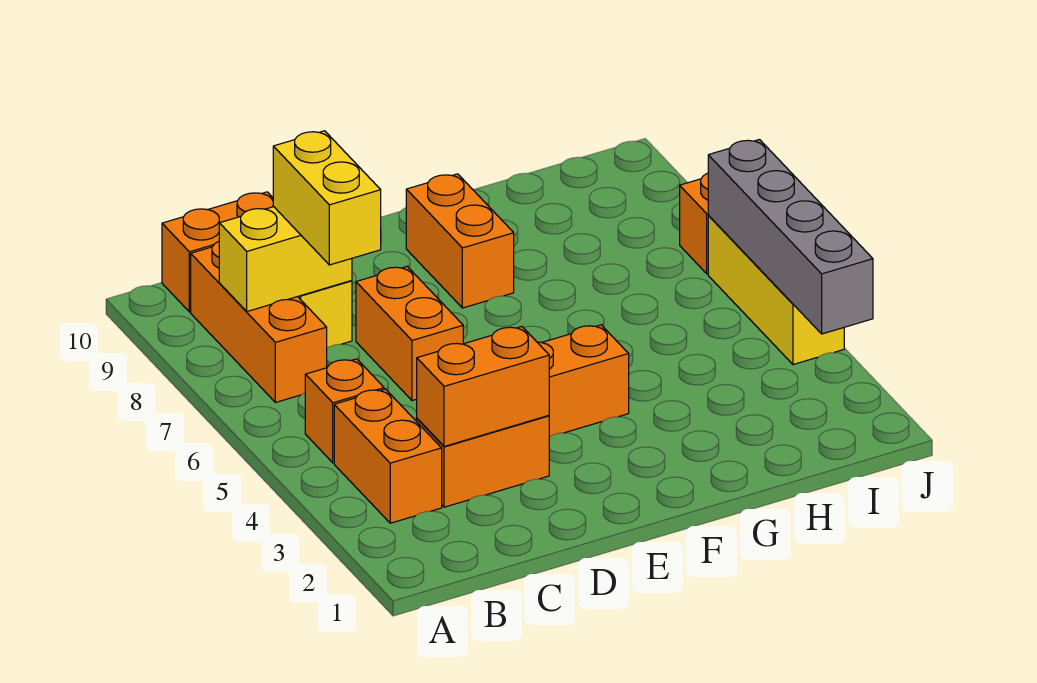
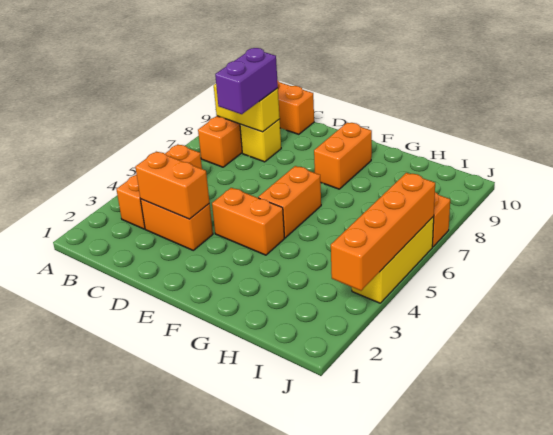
yellow 1x2 brick [273,131,381,265] -> purple 1x2 brick [215,48,278,114]
orange 1x2 brick [356,267,463,401] -> orange 1x2 brick moved to [258,166,321,238]
grey 1x4 brick [708,140,873,334] -> orange 1x4 brick [331,173,435,291]

